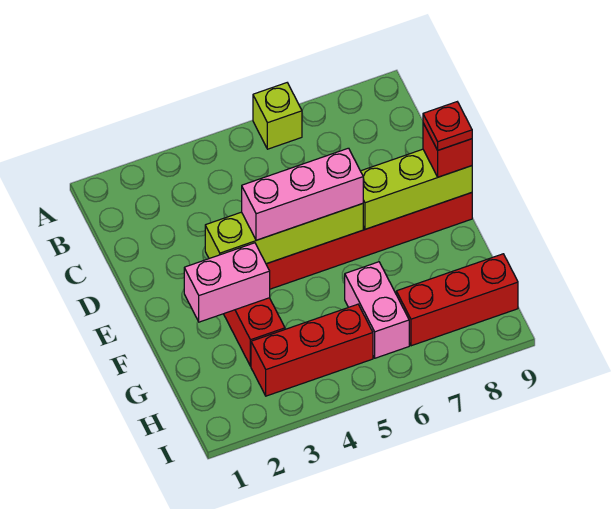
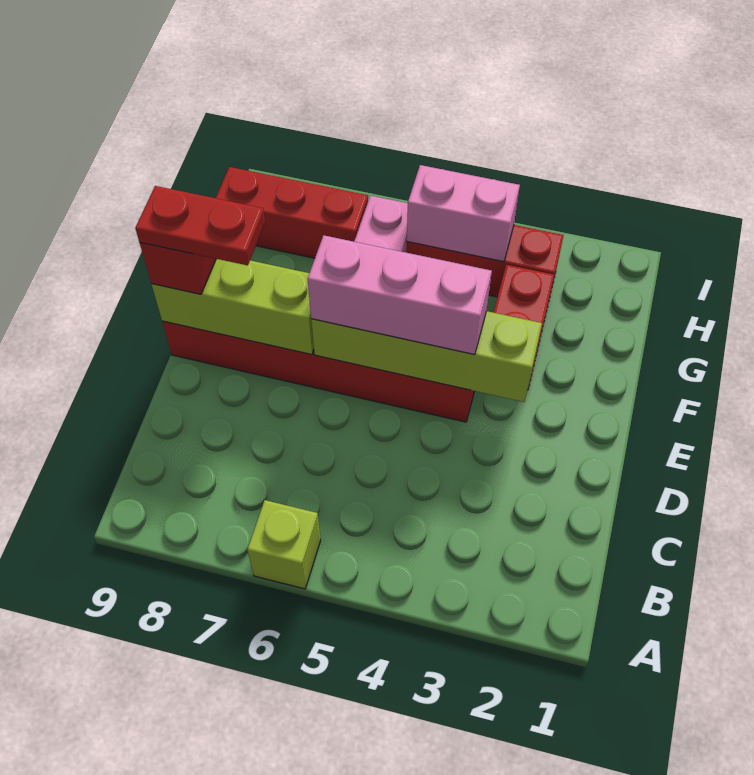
red 1x1 plate [423,102,472,150] -> red 1x2 plate [135,186,265,265]
pink 1x2 brick [184,243,270,322] -> pink 1x2 brick moved to [407,165,520,262]

